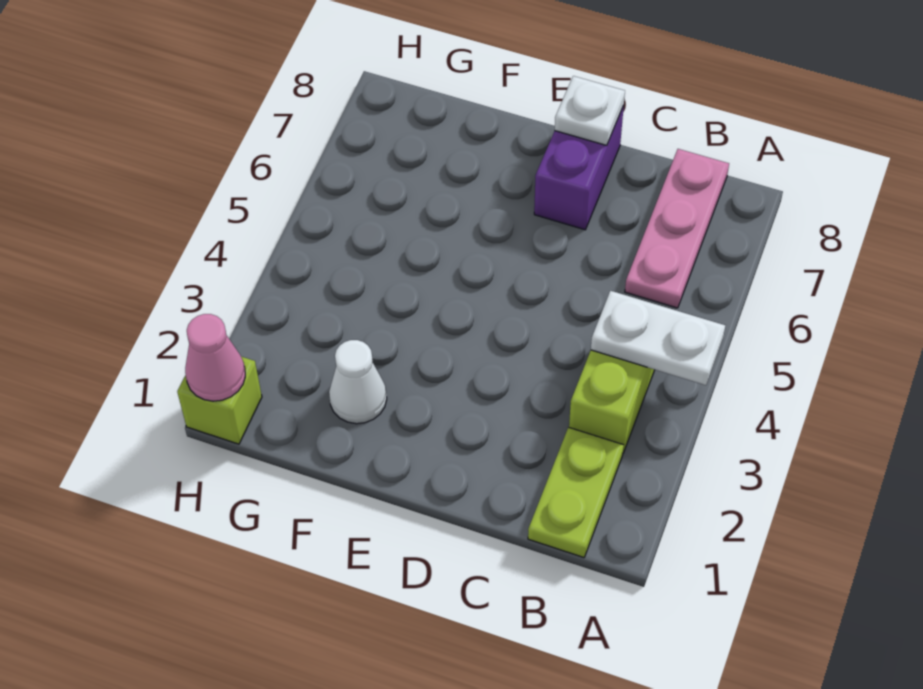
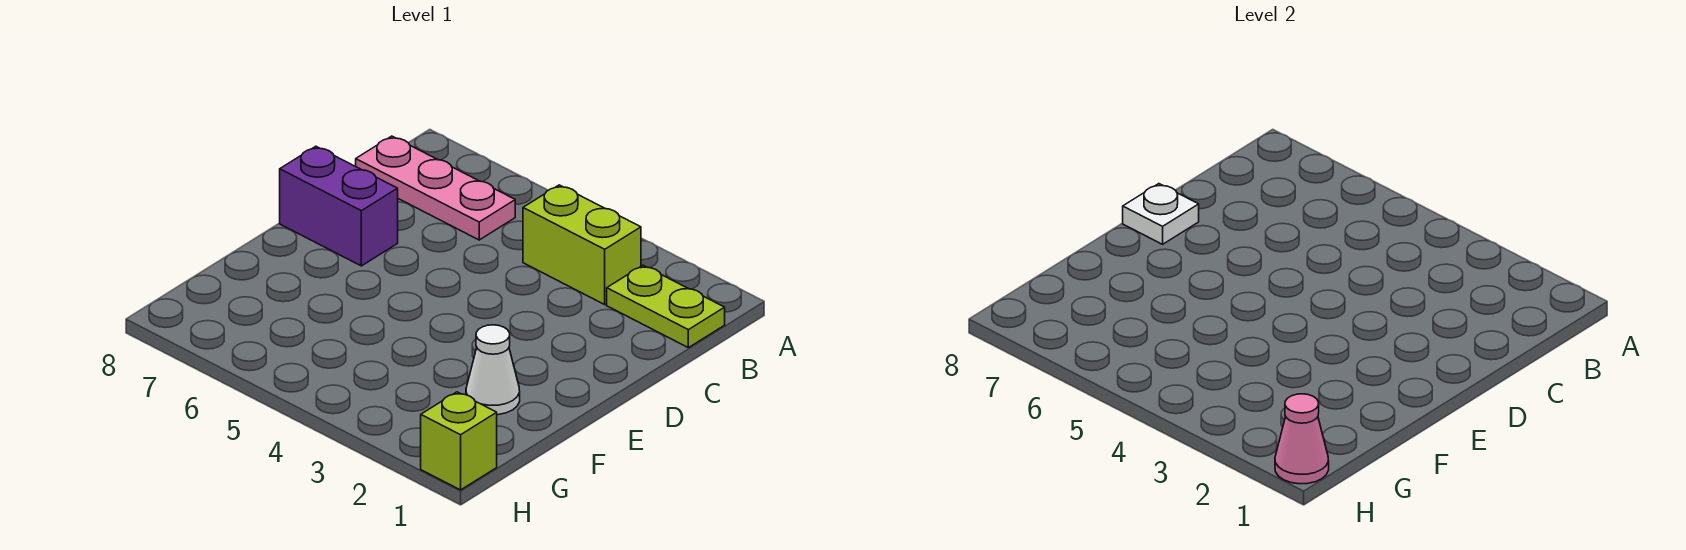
white 1x2 plate [591,291,725,385] -> none

